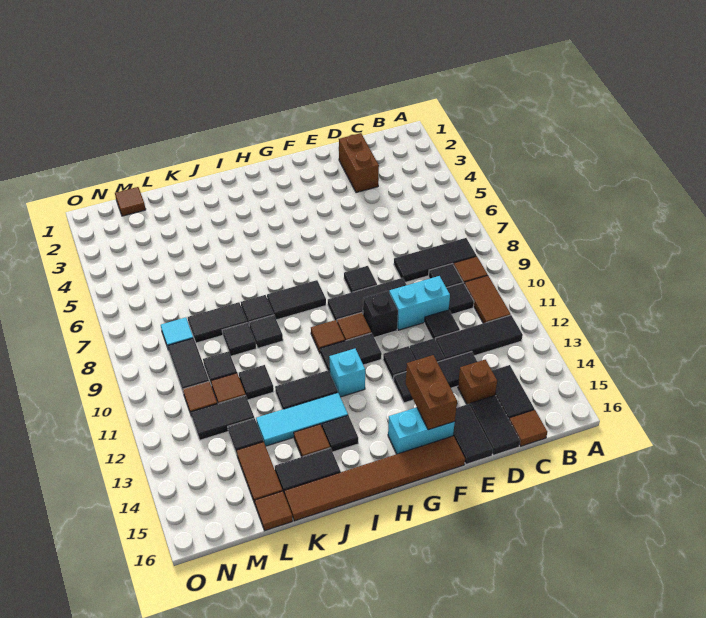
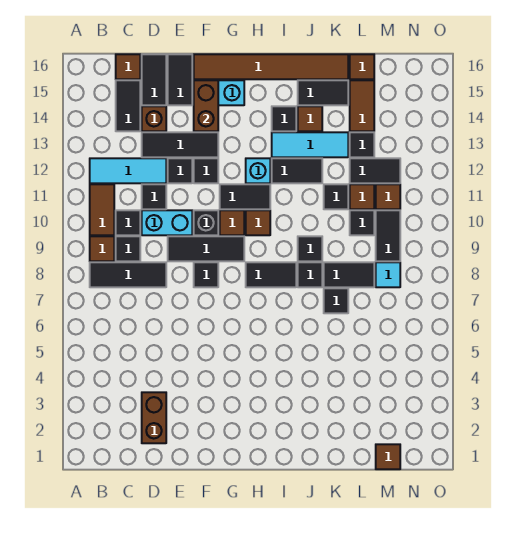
black 1x3 tile [436,315,523,360] -> cyan 1x3 tile [90,158,166,183]
black 1x1 tile [222,323,256,356] -> black 1x1 tile moved to [324,288,348,313]

